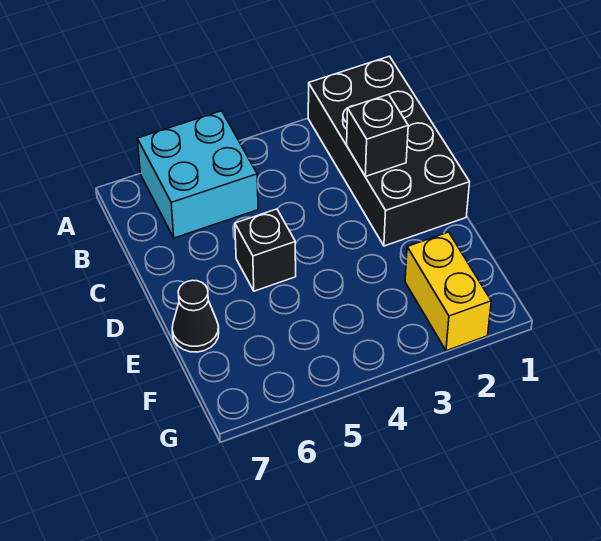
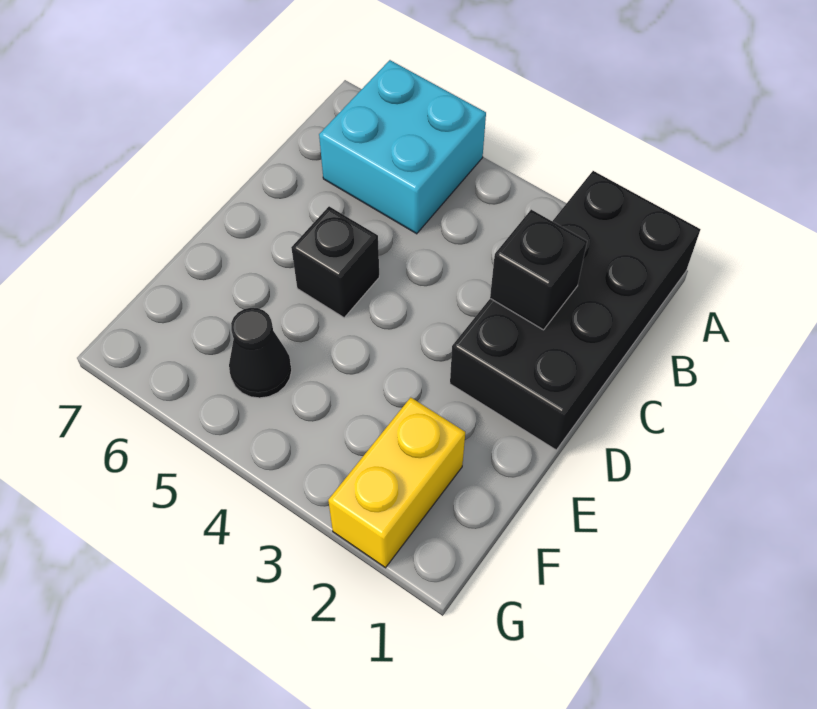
black 1x1 cone [172,280,219,352] -> black 1x1 cone moved to [229,308,292,398]

